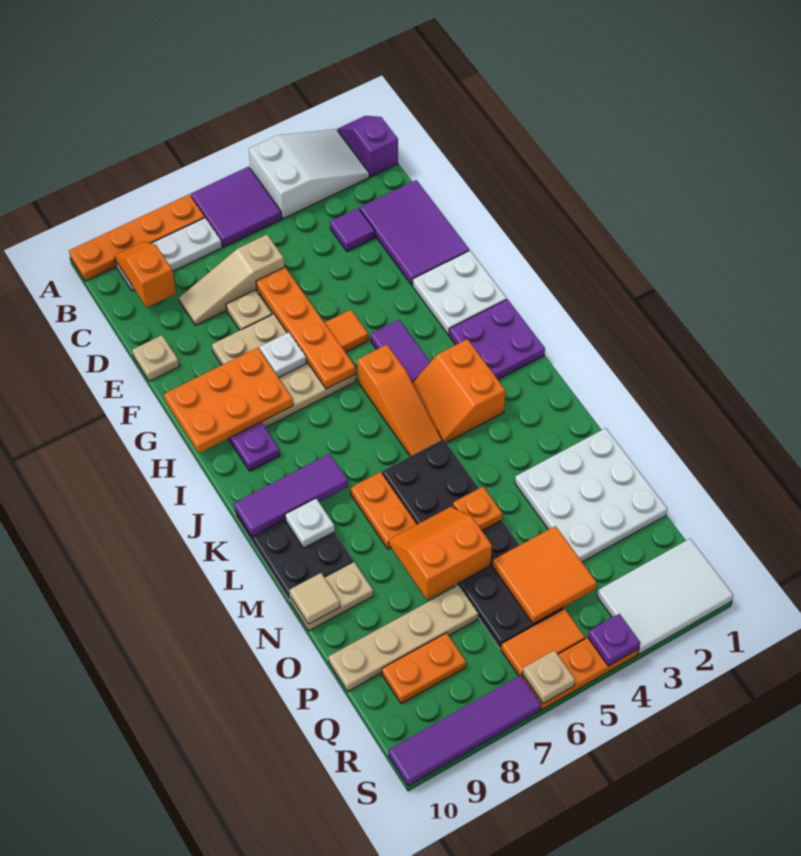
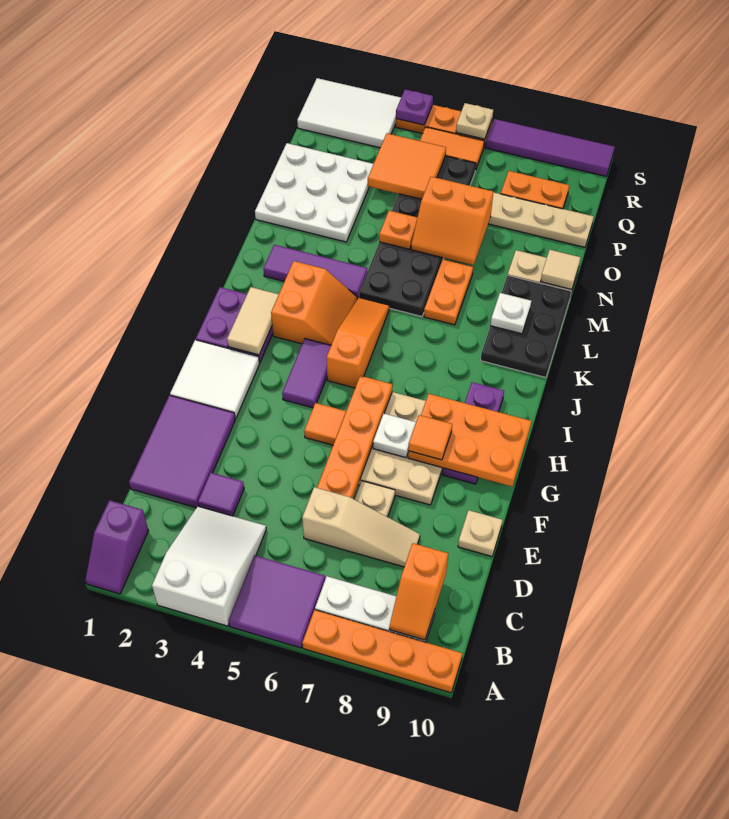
white 2x3 slope [249,129,369,219] -> white 2x3 slope turned to [152,506,266,626]
white 2x2 plate [413,251,507,335] -> white 2x2 tile [170,340,259,419]
none -> orange 1x1 tile [408,415,452,460]
none -> tan 1x2 tile [227,287,279,355]
purple 1x3 tile [234,454,348,537] -> purple 1x3 tile moved to [263,245,367,299]

